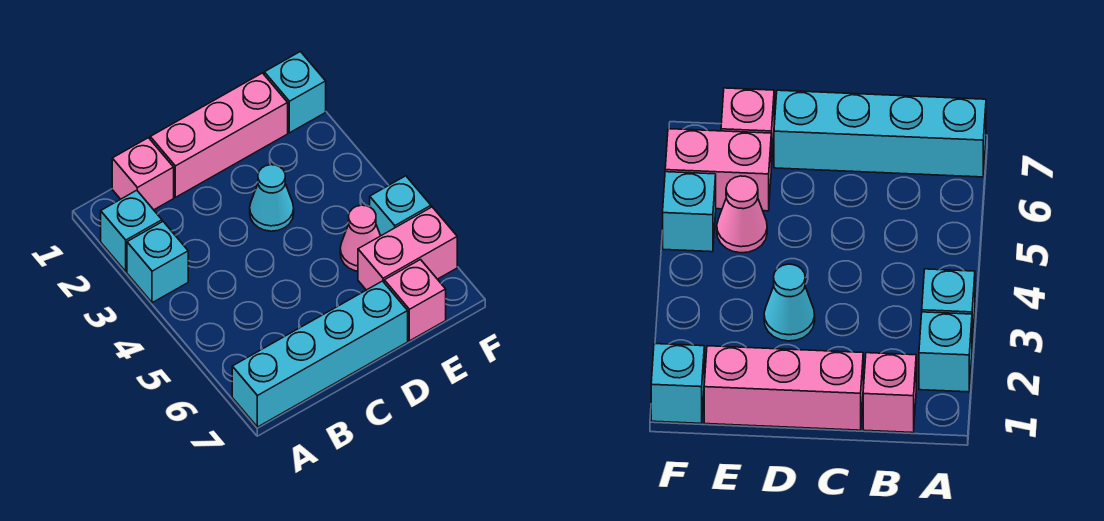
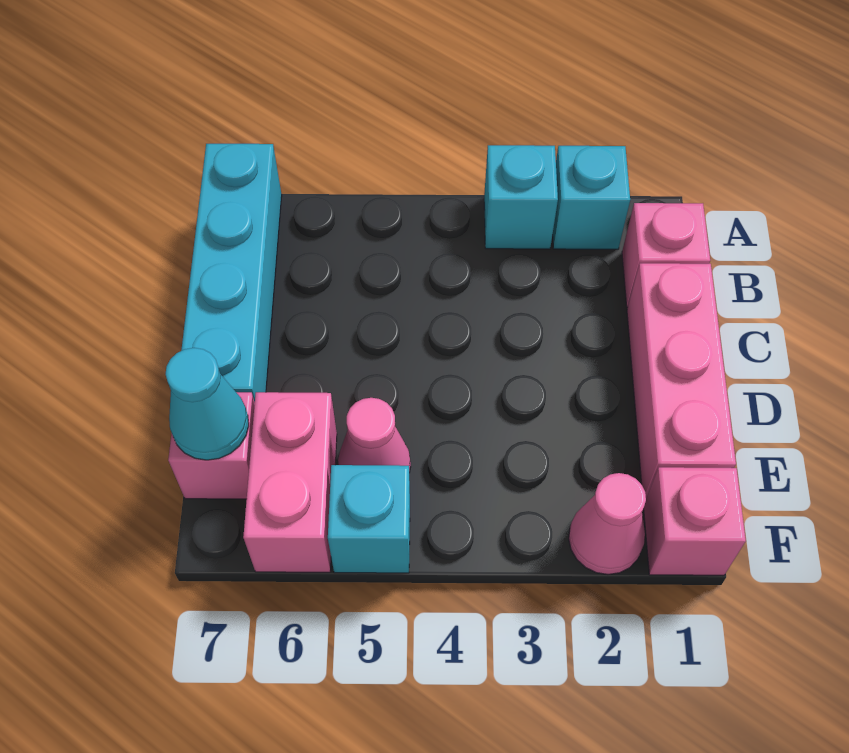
cyan 1x1 cone [250,165,294,231] -> cyan 1x1 cone moved to [166,348,249,460]
cyan 1x1 brick [264,52,326,133] -> pink 1x1 brick [643,467,746,575]
none -> pink 1x1 cone [569,473,646,574]

